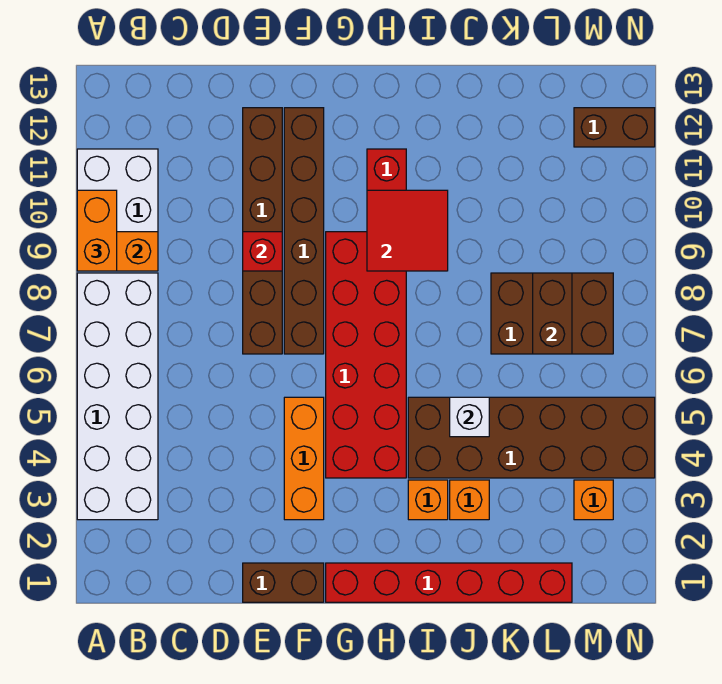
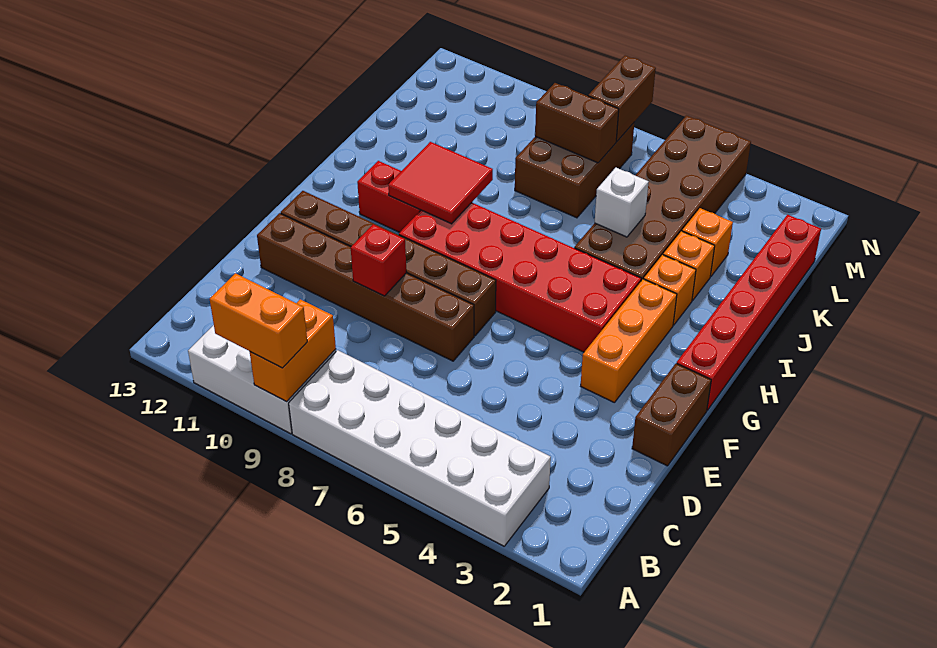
orange 1x3 brick [284,397,324,520] -> orange 1x3 brick turned to [581,279,677,403]
orange 1x1 brick [574,480,613,520] -> orange 1x1 brick moved to [682,208,733,277]
brown 1x2 brick [574,108,655,147] -> brown 1x2 brick moved to [588,55,656,141]

